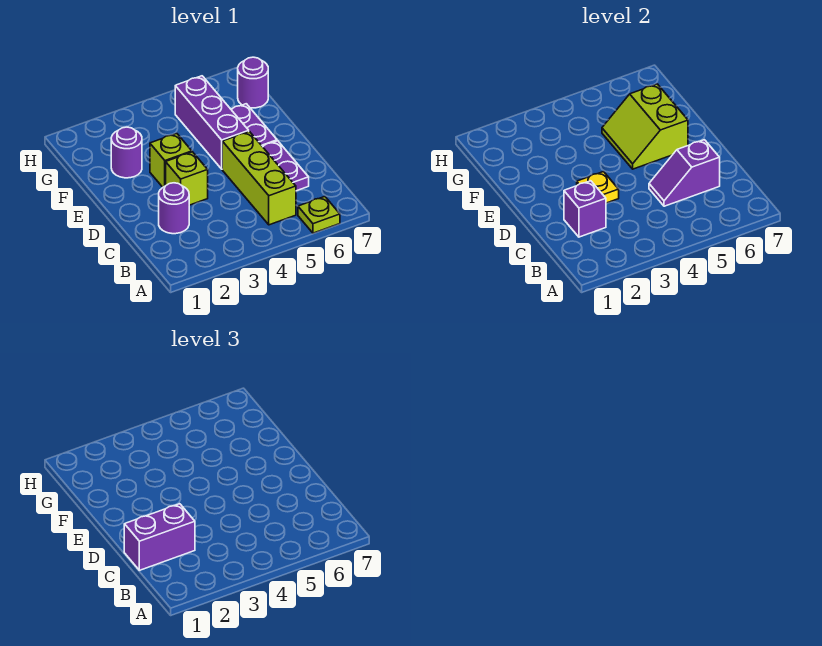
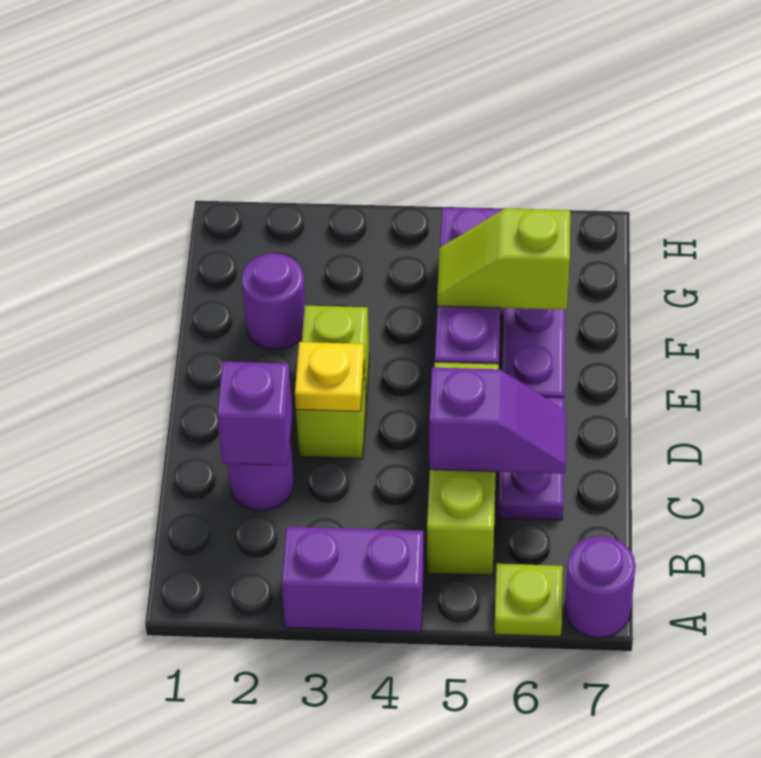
purple 1x2 brick [124,504,195,570] -> purple 1x2 brick moved to [282,527,424,632]
purple 1x2 slope [649,140,720,206] -> purple 1x2 slope turned to [429,367,566,474]
lime 2x2 slope [602,84,688,169] -> lime 1x2 slope [437,209,570,310]
purple 1x1 round brick [238,57,268,108] -> purple 1x1 round brick moved to [565,536,636,638]

